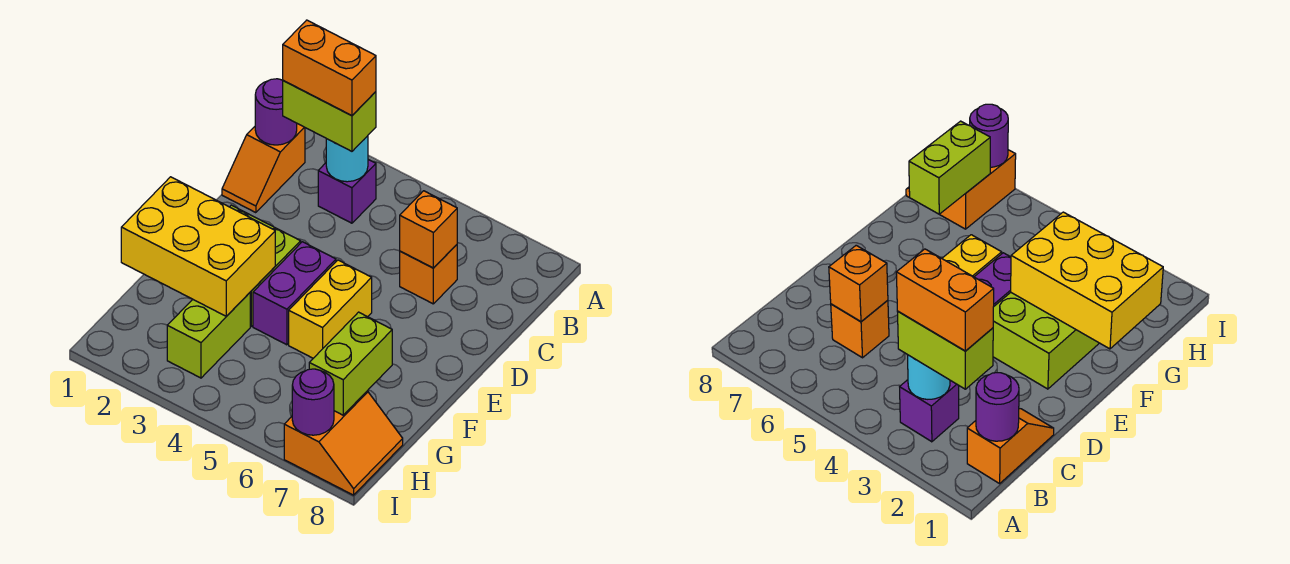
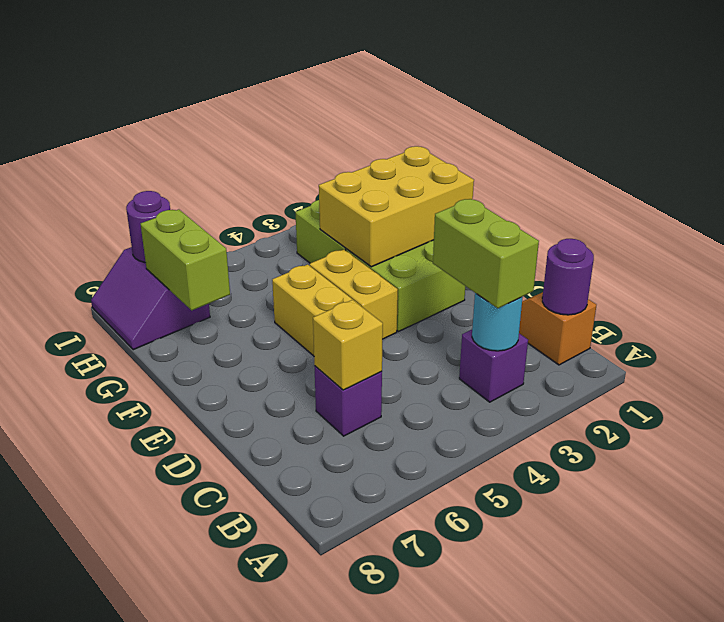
lime 1x2 brick [283,80,376,151] -> lime 1x2 brick turned to [433,199,539,308]
orange 1x2 brick [283,20,376,116] -> none
orange 1x1 brick [400,245,457,304] -> purple 1x1 brick [314,366,382,436]
orange 1x1 brick [400,191,457,268] -> yellow 1x1 brick [313,300,383,390]
purple 1x2 brick [253,242,336,345] -> yellow 1x2 brick [310,249,398,339]
orange 2x2 slope [284,391,403,495] -> purple 2x2 slope [91,247,210,350]

